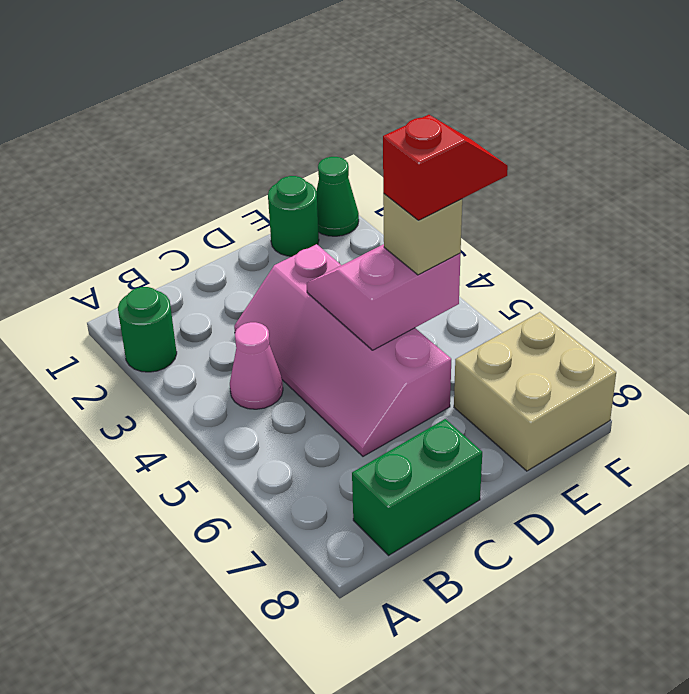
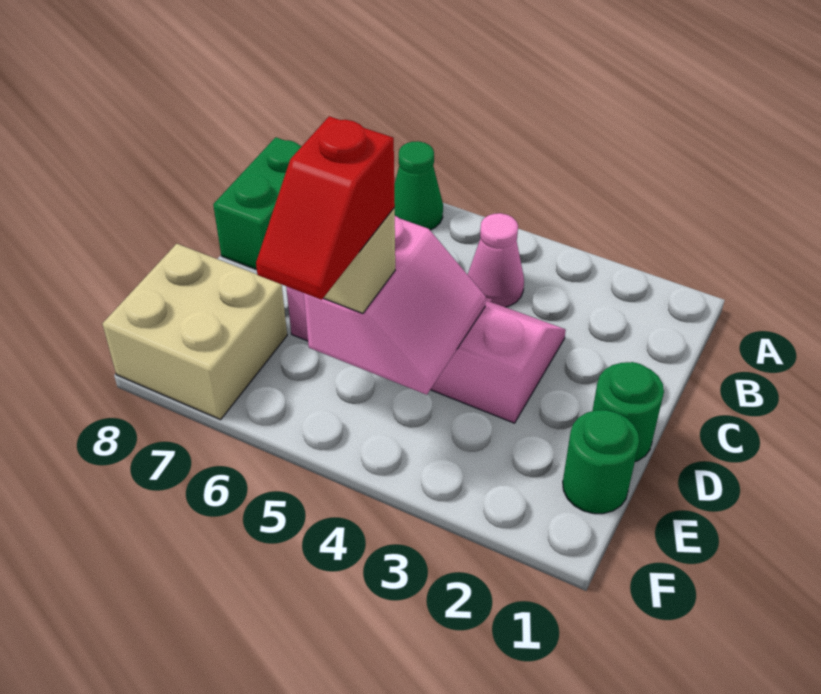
green 1x1 round brick [118,287,177,372] -> green 1x1 round brick moved to [593,362,664,462]
green 1x1 cone [316,157,359,236] -> green 1x1 cone moved to [394,141,443,230]

